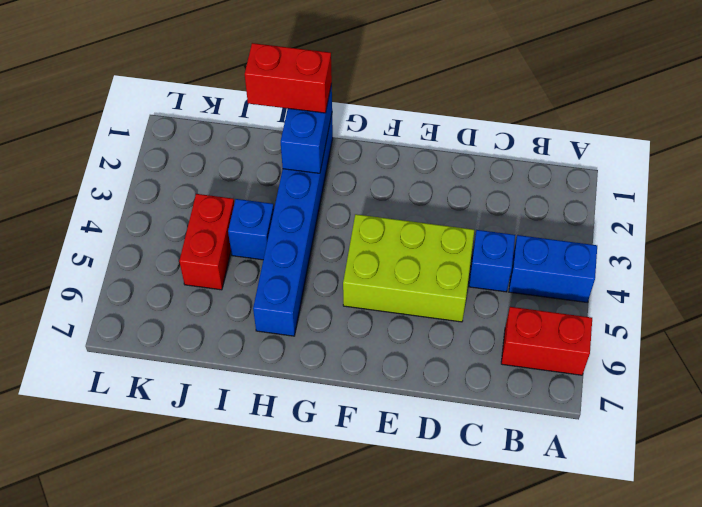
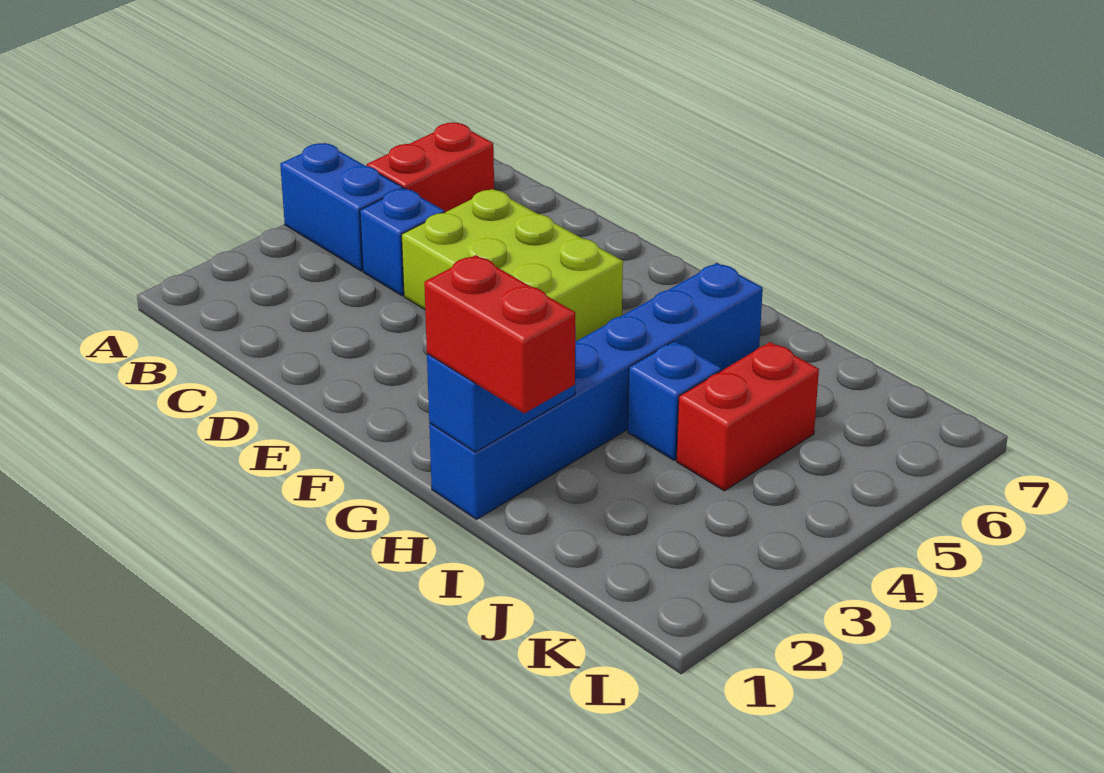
red 1x2 brick [501,307,592,375] -> red 1x2 brick turned to [367,123,494,212]

